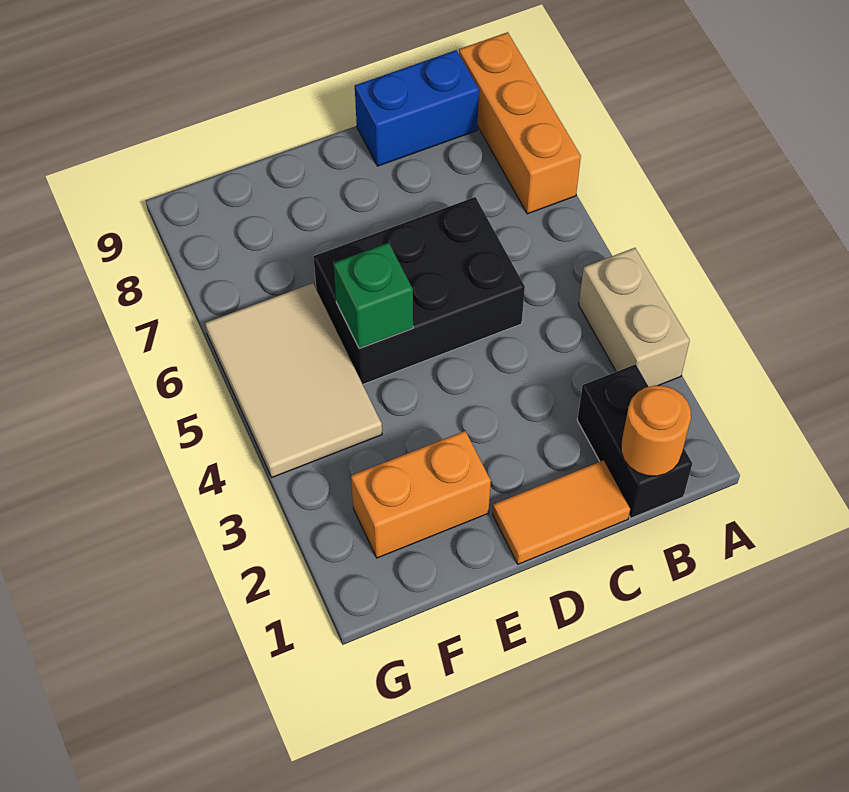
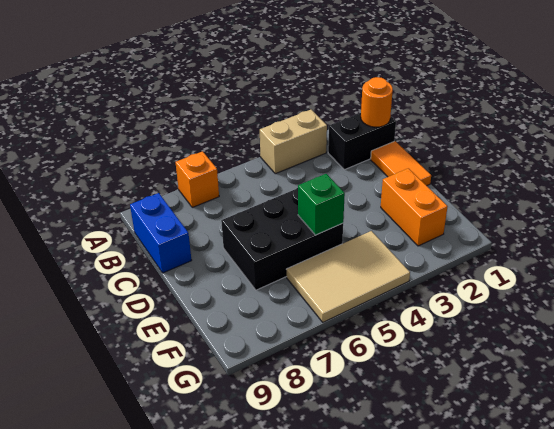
orange 1x3 brick [459,32,581,214] -> orange 1x1 brick [176,151,219,207]
black 2x3 brick [313,197,525,384] -> black 2x3 brick turned to [221,188,343,290]

